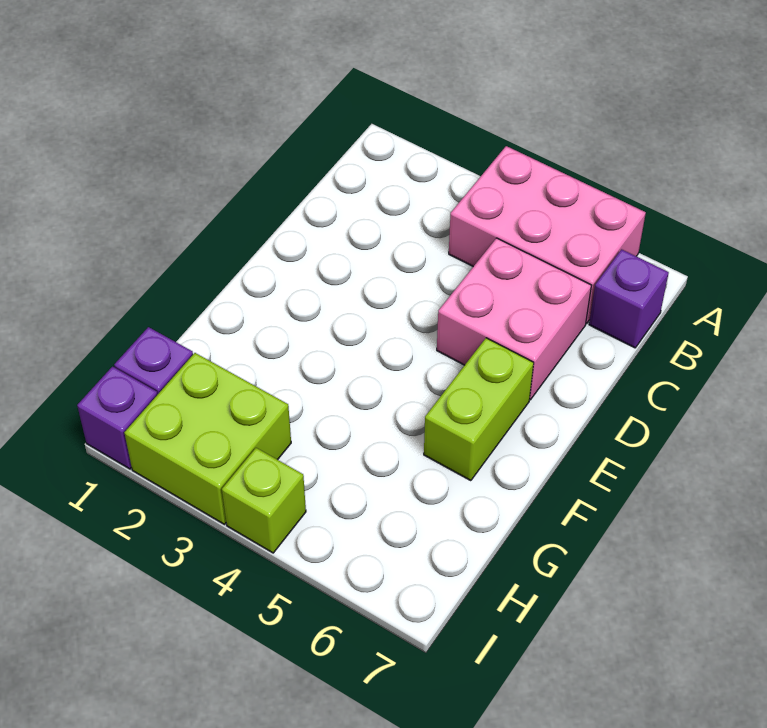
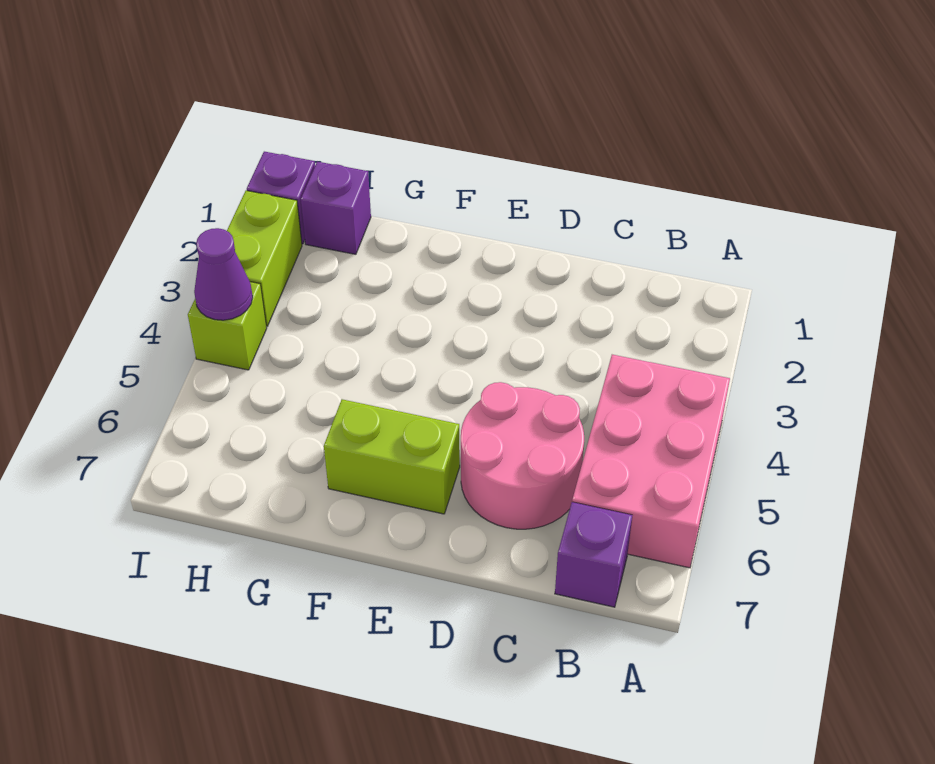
pink 2x2 brick [437,238,591,400] -> pink 2x2 round brick [461,382,584,529]
lime 2x2 brick [124,353,291,524] -> lime 1x2 brick [227,191,302,326]
none -> purple 1x1 cone [194,228,253,320]

